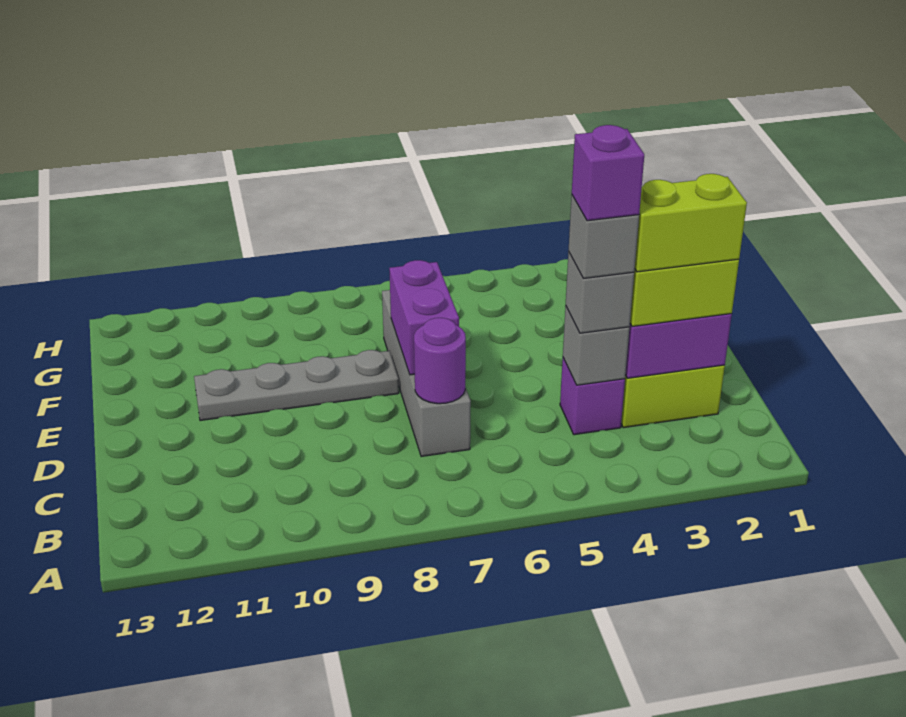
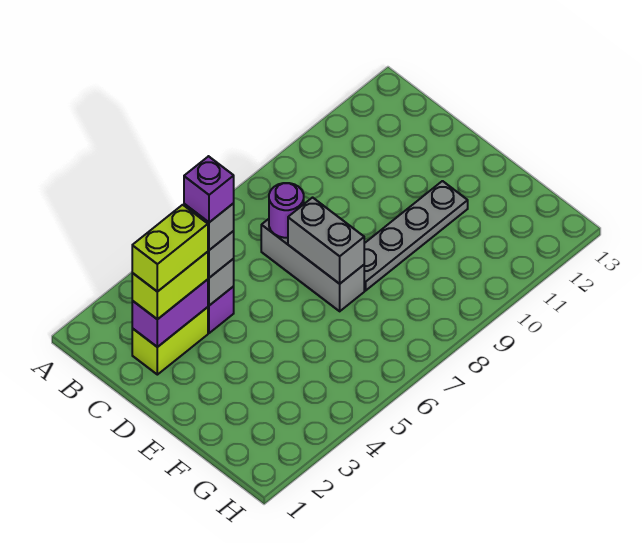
grey 1x4 brick [382,290,471,457] -> grey 1x3 brick [261,219,364,311]
purple 1x2 brick [389,260,459,375] -> grey 1x2 brick [288,198,364,284]

